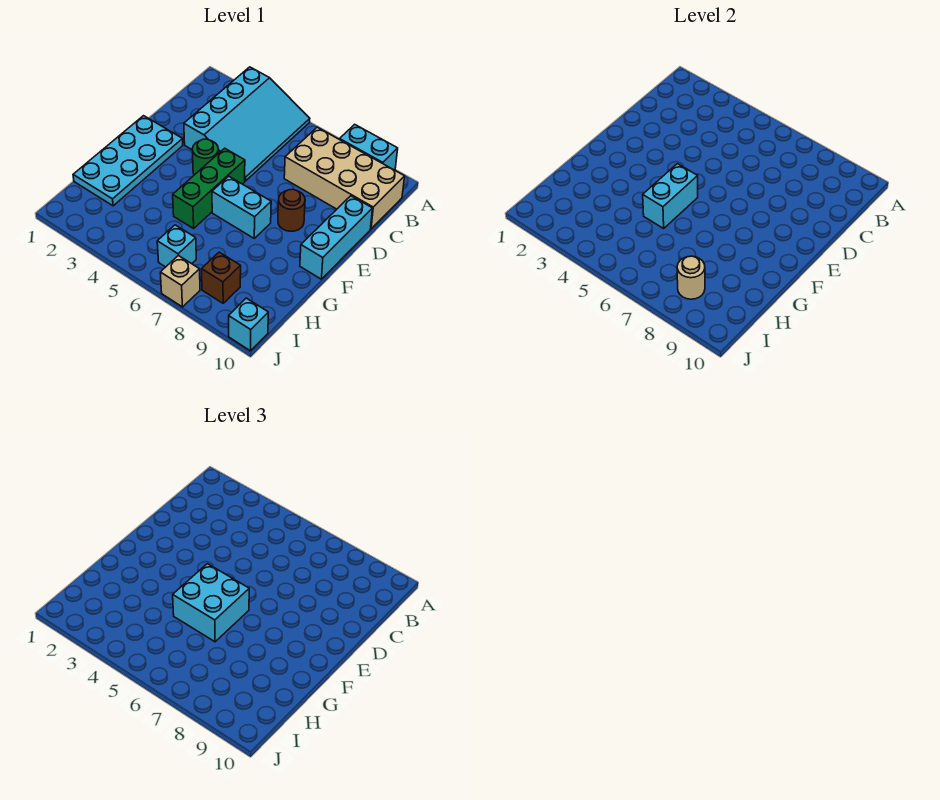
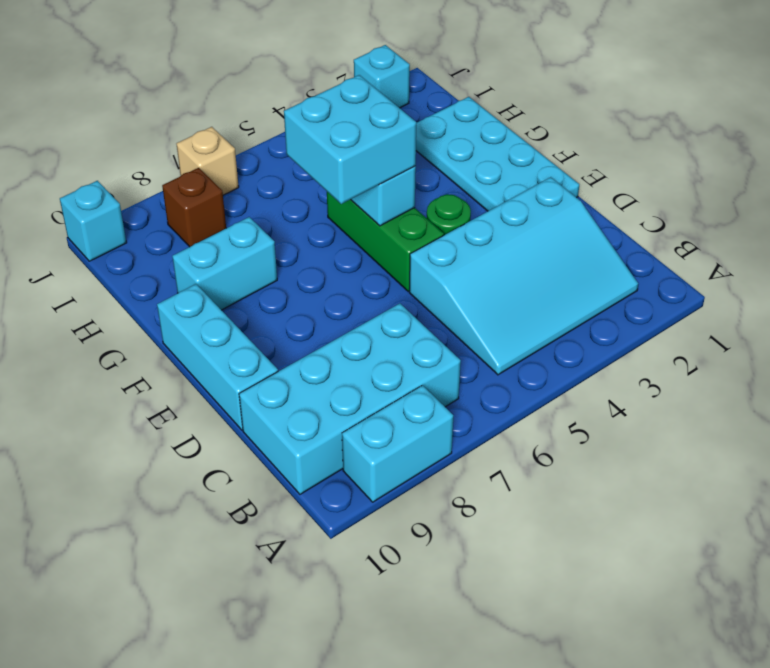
cyan 3x4 slope [184,67,310,181] -> cyan 3x4 slope turned to [409,177,638,375]
tan 2x4 brick [284,127,405,229] -> cyan 2x4 brick [239,304,461,494]
brown 1x1 round brick [278,189,305,231] -> none
cyan 1x2 brick [212,176,271,238] -> cyan 1x2 brick moved to [172,217,277,310]
cyan 1x1 brick [157,225,196,267] -> cyan 1x1 brick moved to [354,45,410,108]
tan 1x1 round brick [677,256,705,299] -> none

